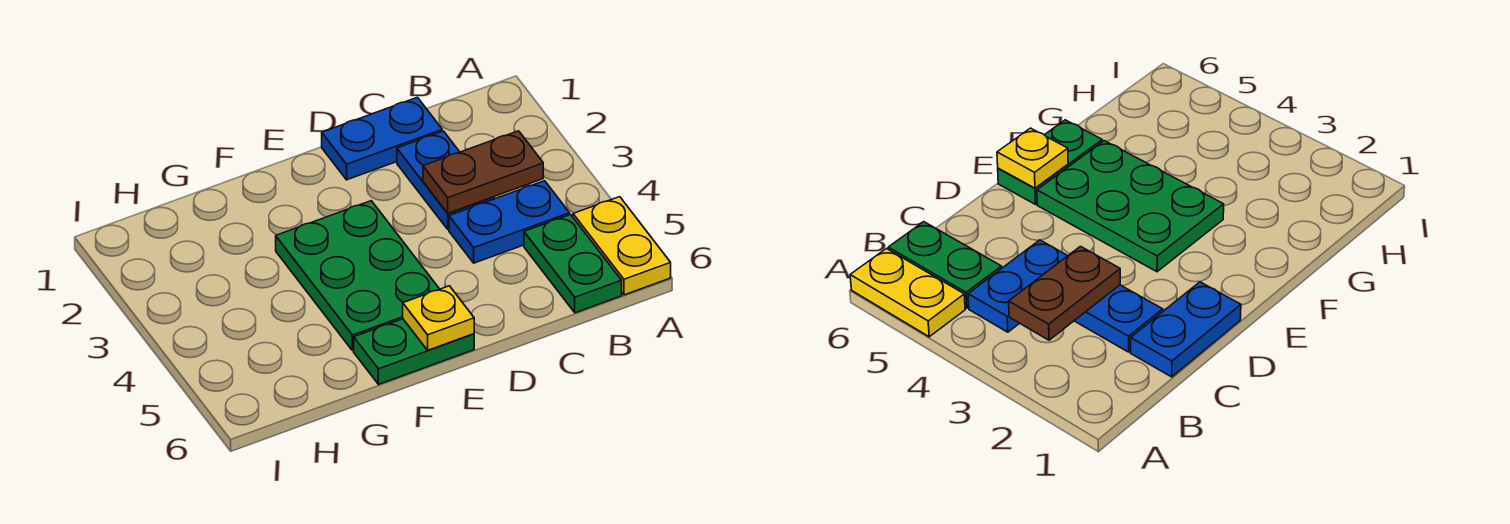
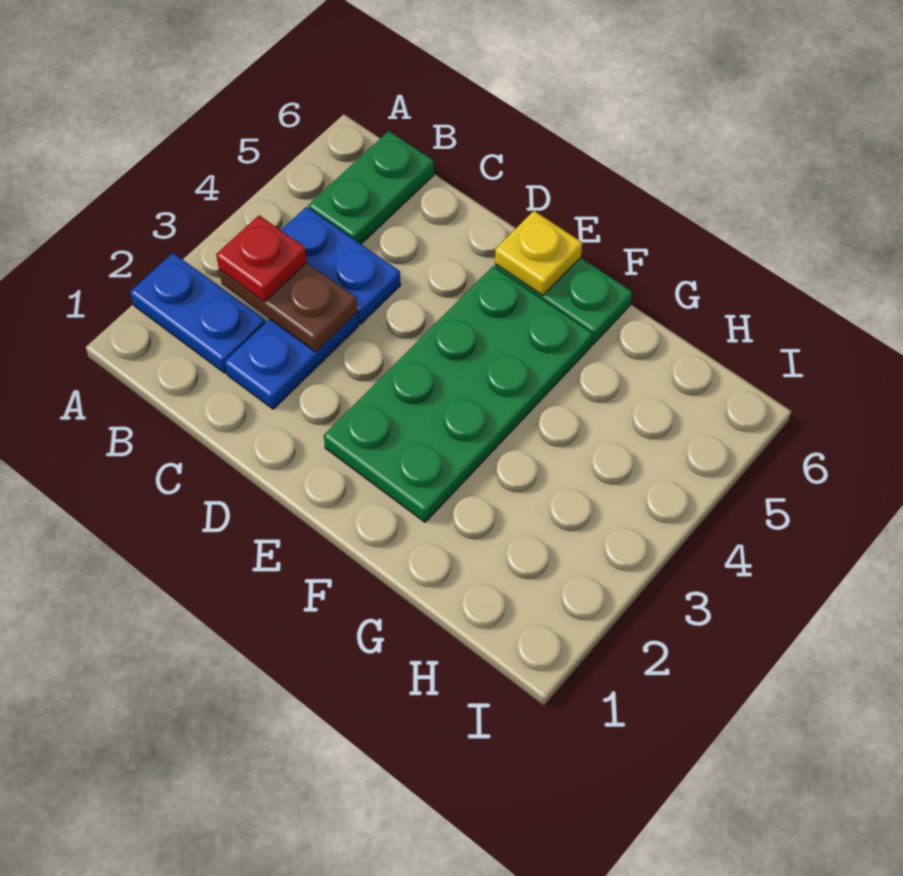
yellow 1x2 plate [573,197,671,295] -> none
none -> red 1x1 plate [216,215,307,302]
blue 1x2 plate [322,97,442,180] -> blue 1x2 plate moved to [130,253,266,373]
green 2x3 plate [276,201,439,351] -> green 2x4 plate [324,266,592,522]

